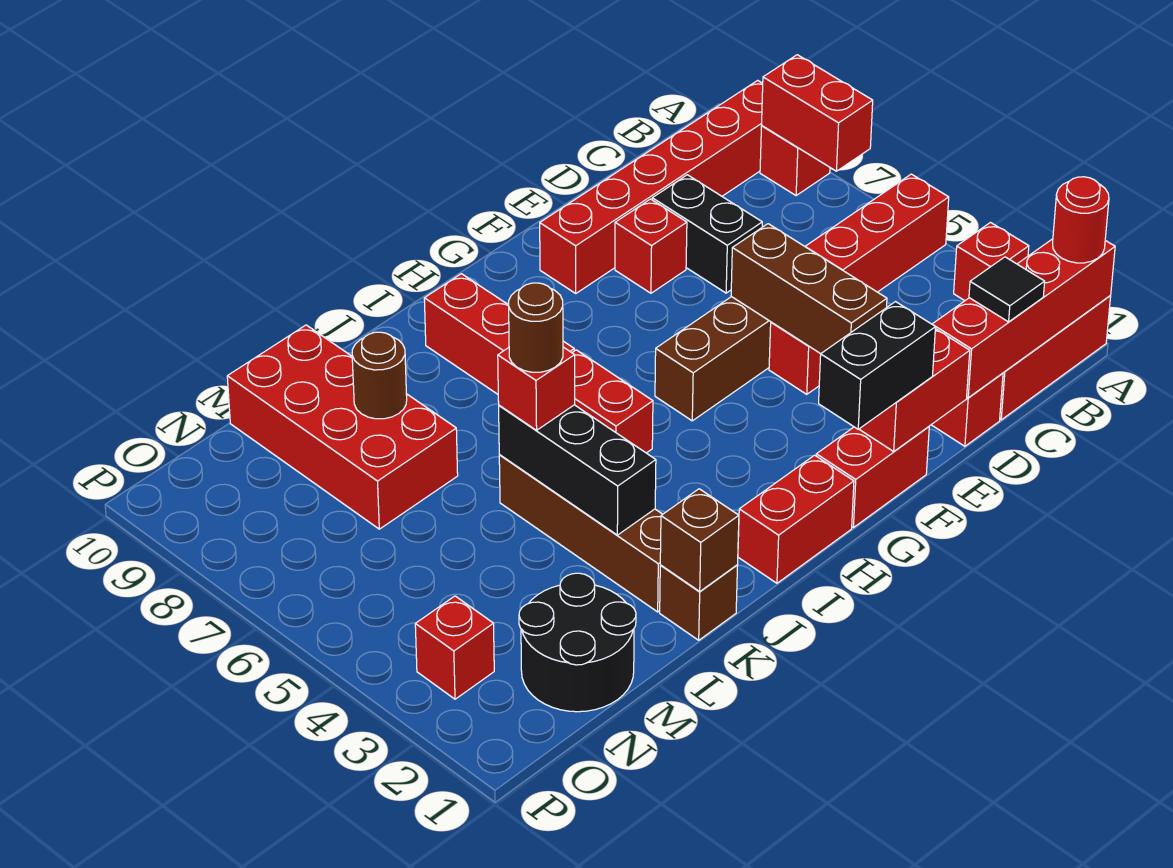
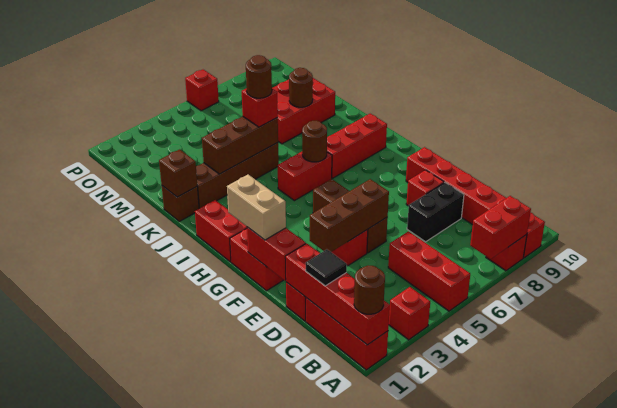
red 1x1 round brick [1053,177,1109,263] -> brown 1x1 round brick [354,266,385,314]
black 1x2 brick [819,302,936,429] -> tan 1x2 brick [227,175,286,240]
none -> brown 1x1 round brick [302,121,327,162]
black 1x3 brick [499,405,656,535] -> brown 1x3 brick [202,117,278,174]
red 2x4 brick [227,325,458,529] -> red 2x3 brick [272,78,335,144]
black 2x2 round brick [519,573,636,712] -> none
red 1x1 brick [415,596,494,699] -> red 1x1 brick moved to [185,70,219,111]

